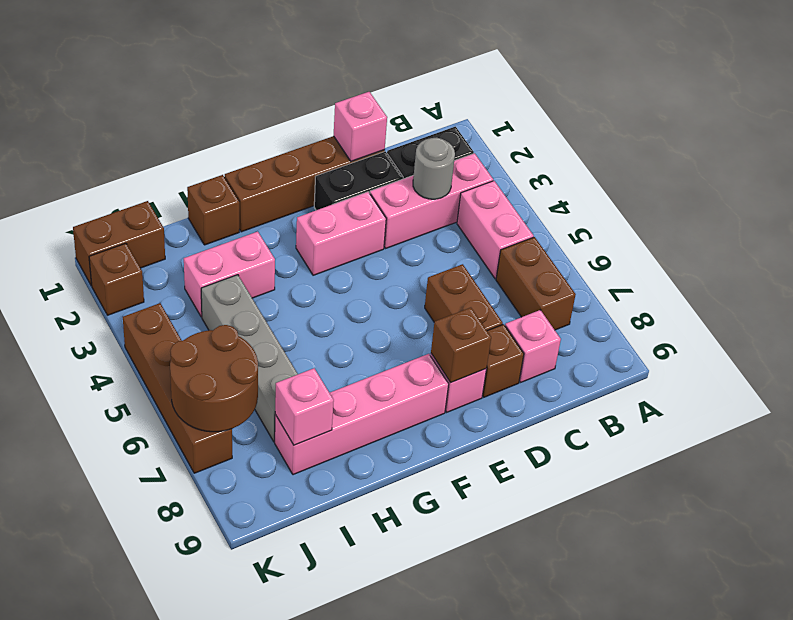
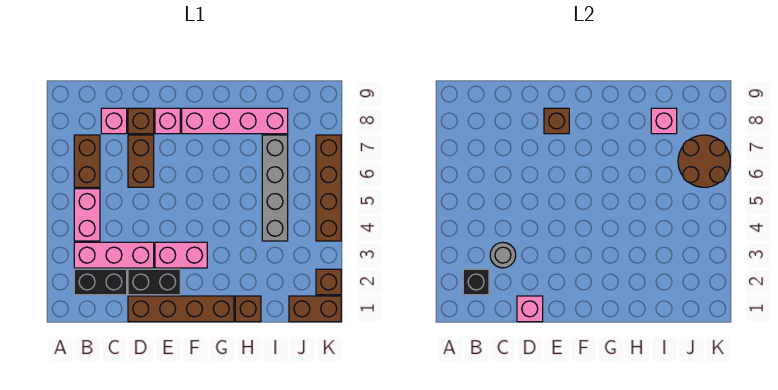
none -> black 1x1 brick [463,269,489,295]
pink 1x2 brick [184,232,275,317] -> none

